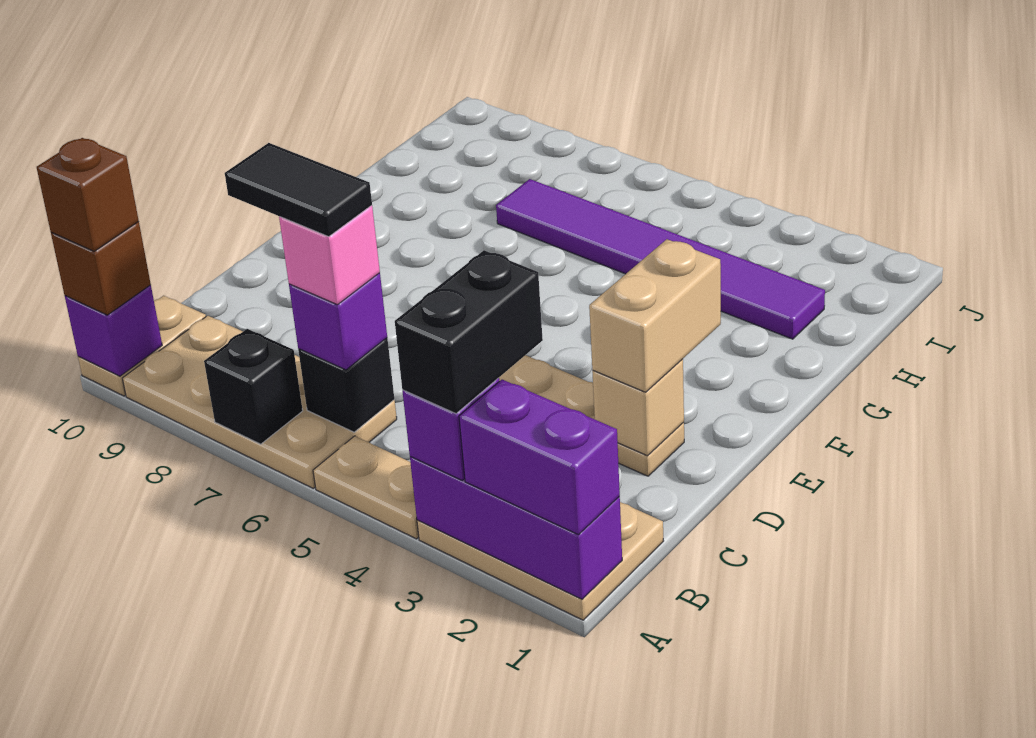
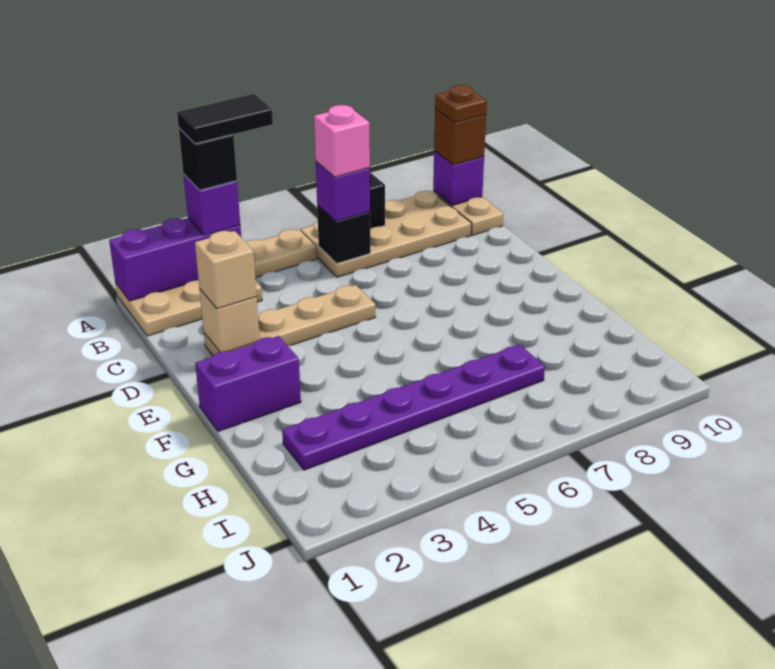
purple 1x2 brick [459,380,620,535] -> purple 1x2 brick moved to [195,336,301,431]
black 1x2 brick [395,250,543,414] -> black 1x1 brick [179,128,237,190]
brown 1x1 brick [37,138,139,251] -> brown 1x1 plate [435,85,487,123]
black 1x2 tile [225,143,372,237] -> black 1x2 tile moved to [177,94,273,144]
tan 1x2 brick [589,239,721,392] -> tan 1x1 brick [195,231,257,309]
purple 1x6 tile [496,179,825,339] -> purple 1x6 plate [282,345,545,470]

